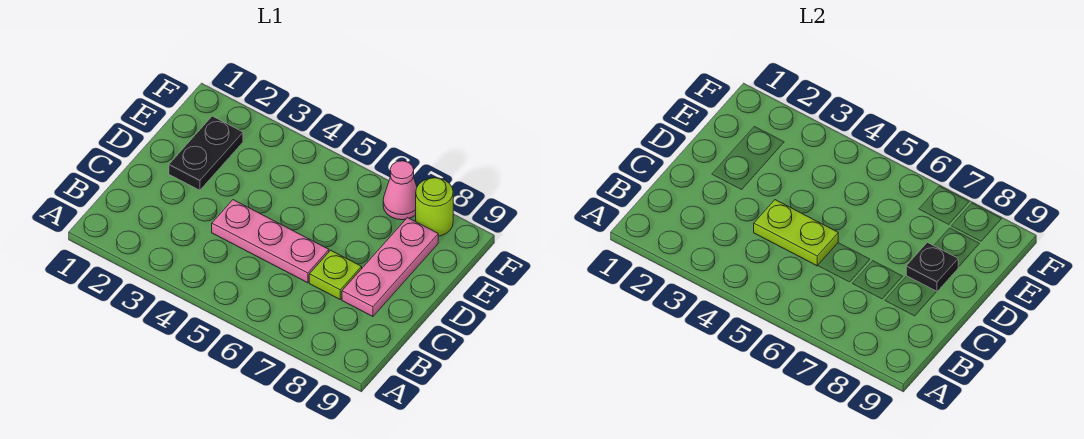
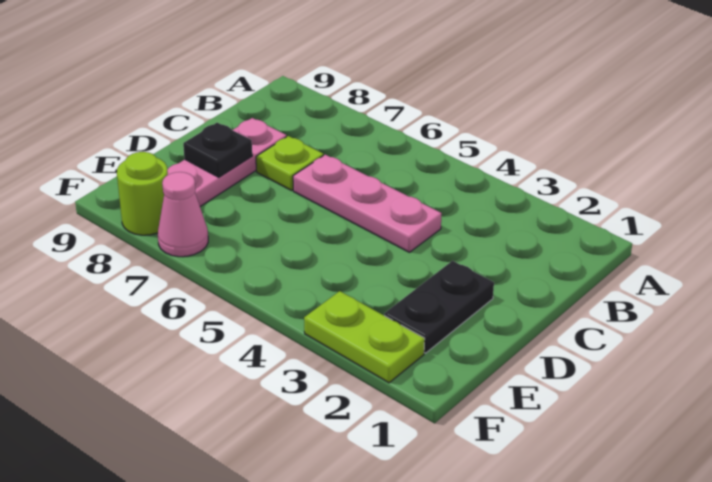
lime 1x2 plate [754,200,838,266] -> lime 1x2 plate moved to [304,291,425,383]

